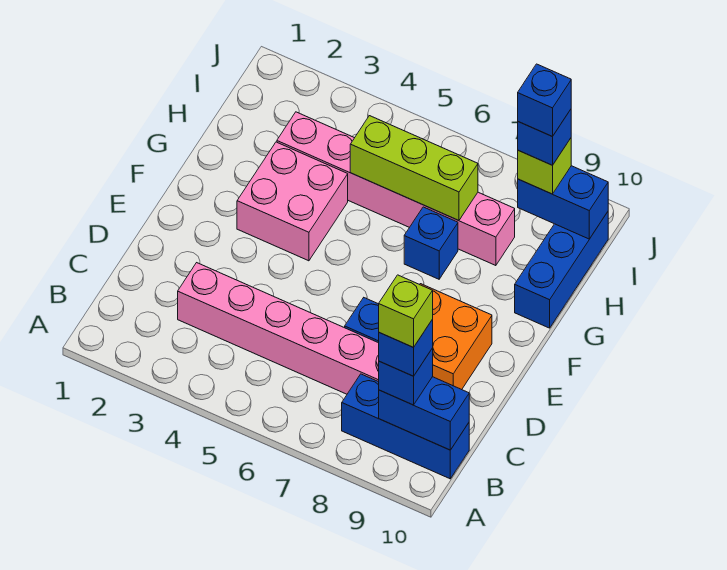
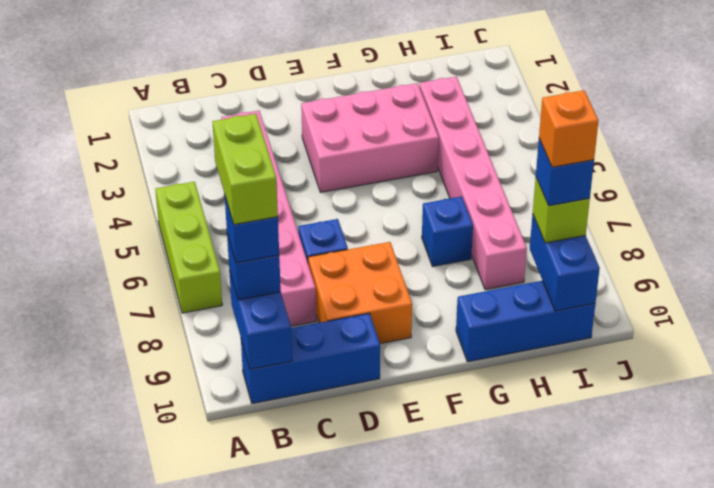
blue 1x3 brick [342,374,469,479] -> blue 1x3 brick turned to [241,313,380,403]
lime 1x1 brick [379,275,433,347] -> lime 1x2 brick [213,114,278,225]
pink 2x2 brick [237,142,348,261] -> pink 2x3 brick [301,83,439,192]
lime 1x3 brick [350,116,478,221] -> lime 1x3 brick moved to [155,182,222,313]
blue 1x1 brick [518,64,571,137] -> orange 1x1 brick [539,90,598,167]

